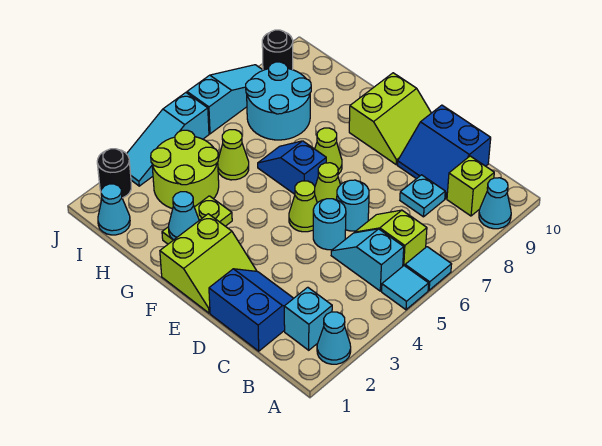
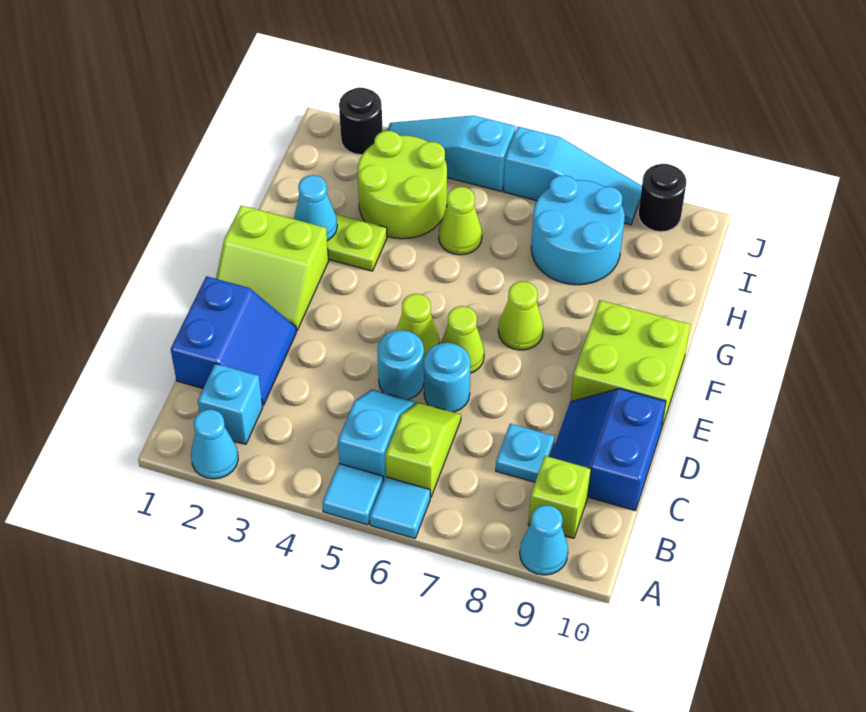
lime 2x2 slope [349,73,431,164] -> lime 2x2 brick [571,300,690,430]
blue 1x2 slope [258,141,326,194] -> none
cyan 1x1 cone [98,184,130,235] -> none

